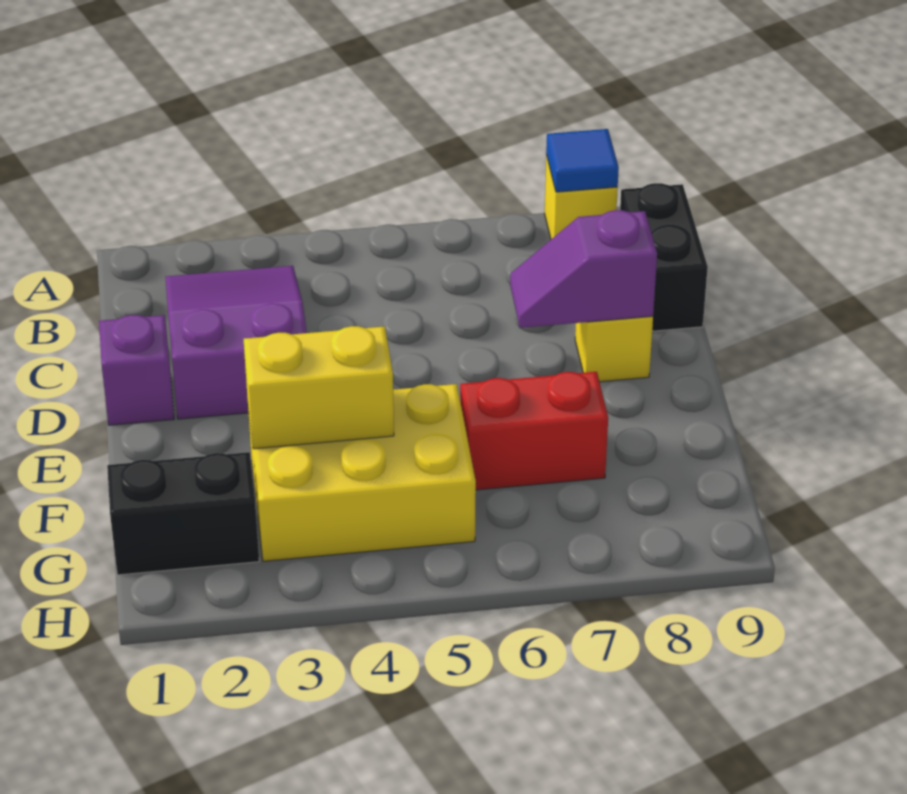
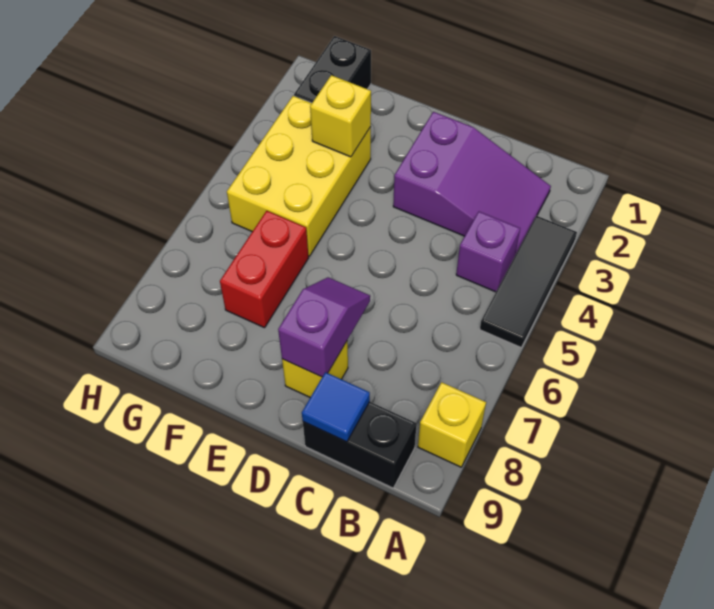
none -> black 1x3 tile [480,216,577,347]
blue 1x1 tile [546,129,619,192] -> blue 1x1 tile moved to [302,372,370,442]
purple 1x1 brick [99,315,174,425] -> purple 1x1 brick moved to [456,212,520,292]
yellow 1x2 brick [243,326,394,449] -> yellow 1x1 brick [310,75,371,157]

